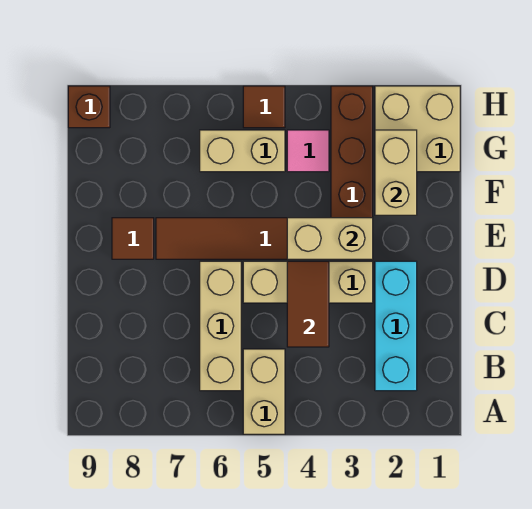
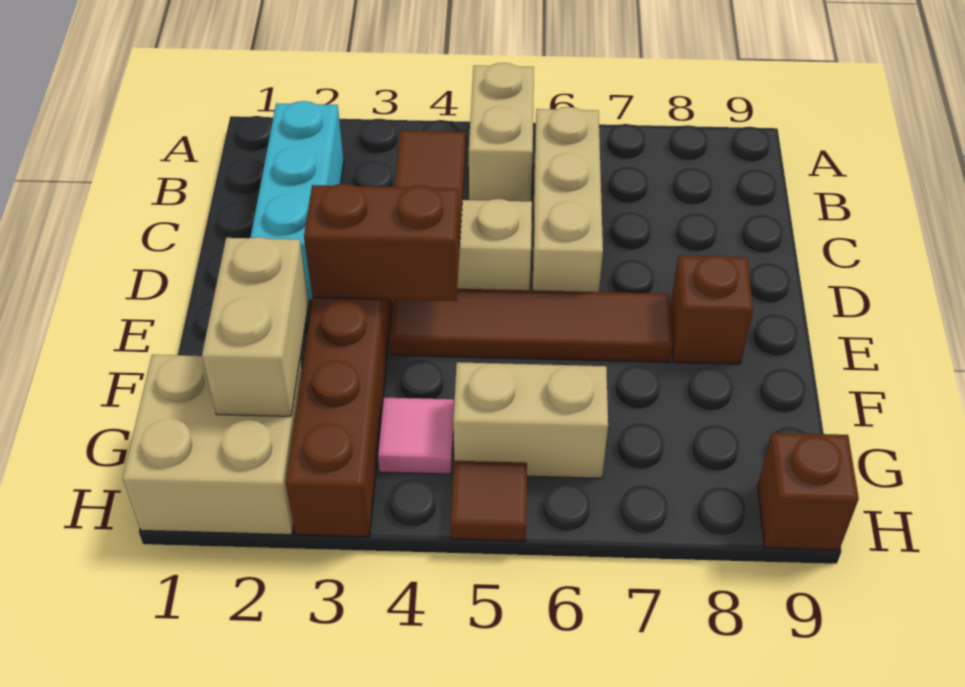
tan 1x2 brick [287,218,373,259] -> brown 1x2 brick [304,184,460,301]
brown 1x1 tile [112,218,154,259] -> brown 1x1 brick [670,255,753,364]

